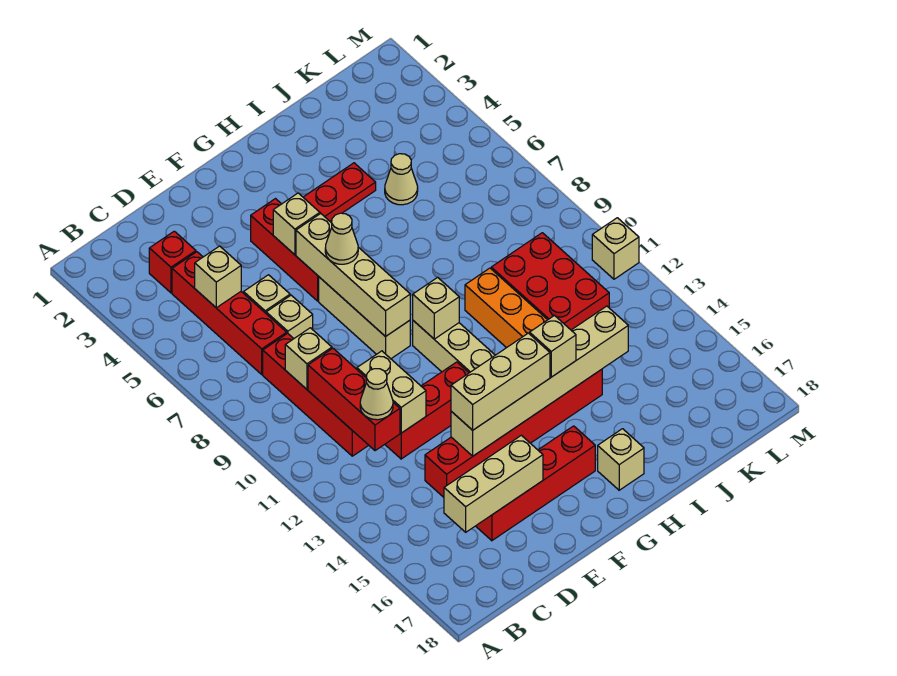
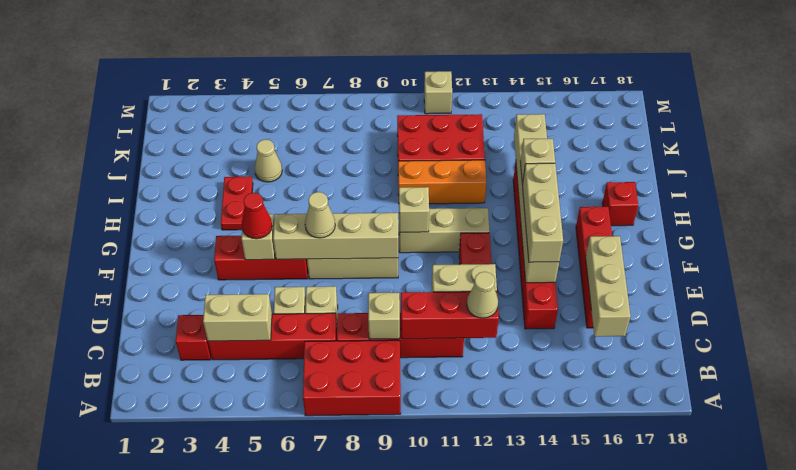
none -> red 2x3 brick [303,340,401,416]
tan 1x1 brick [195,246,241,308] -> tan 1x2 brick [203,294,272,341]
none -> red 1x1 cone [242,193,272,239]
tan 1x1 brick [598,429,644,490] -> red 1x1 brick [602,182,638,226]

